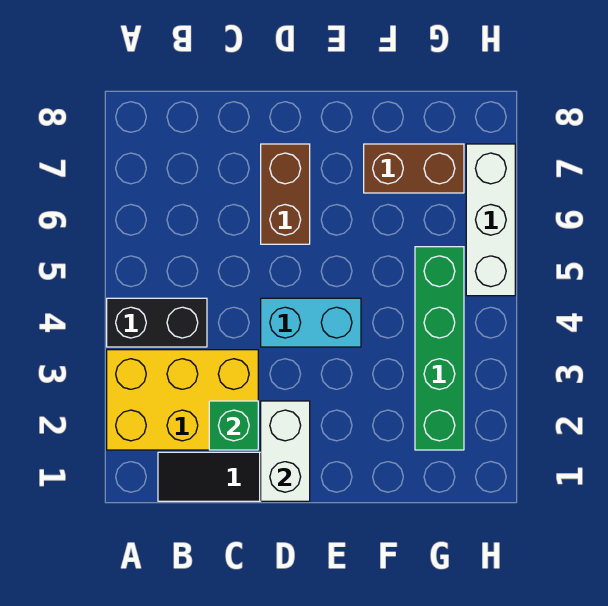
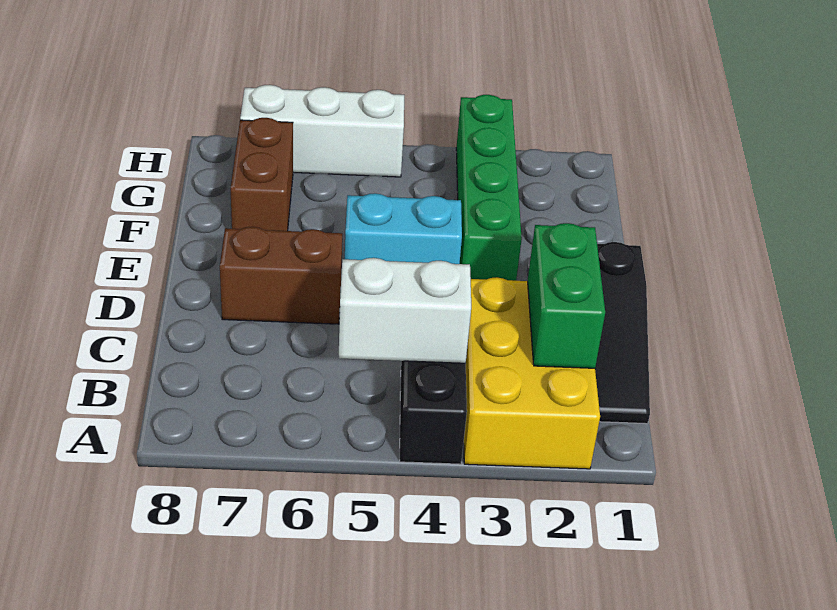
green 1x1 brick [209,401,258,450] -> green 1x2 brick [528,223,605,368]
white 1x2 brick [261,401,310,501] -> white 1x2 brick moved to [339,258,471,363]
cyan 1x2 brick [261,298,361,347] -> cyan 1x2 brick turned to [345,193,462,264]
green 1x4 brick [415,247,464,450] -> green 1x4 brick turned to [456,95,522,281]

